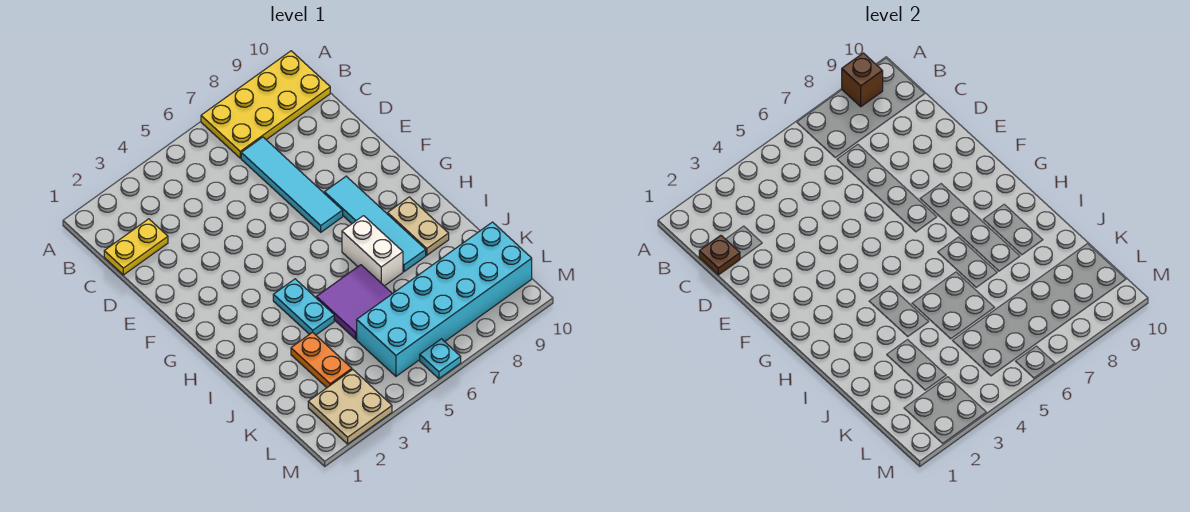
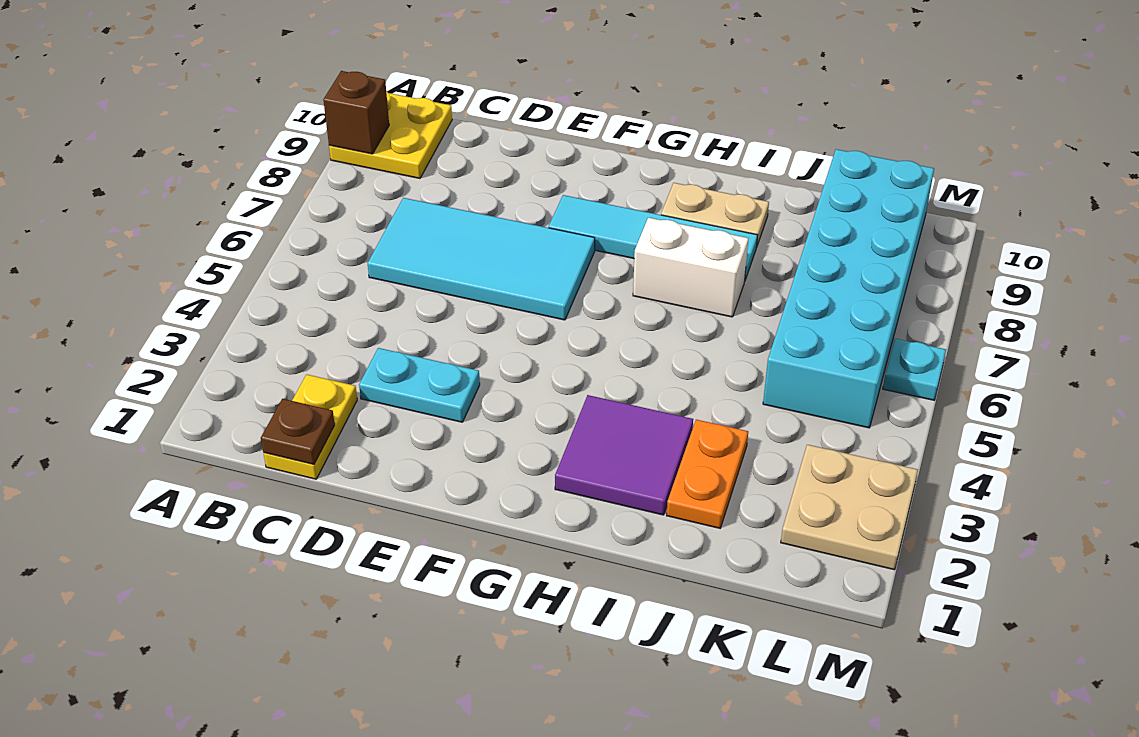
yellow 2x4 plate [201,51,330,158] -> yellow 2x2 plate [329,91,452,178]
cyan 1x4 tile [241,137,343,232] -> cyan 2x4 tile [368,198,595,320]
cyan 1x2 plate [273,279,334,335] -> cyan 1x2 plate moved to [359,348,480,422]
purple 2x2 tile [316,265,392,339] -> purple 2x2 tile moved to [555,395,693,515]
orange 1x2 plate [291,332,352,387] -> orange 1x2 plate turned to [667,420,748,528]

